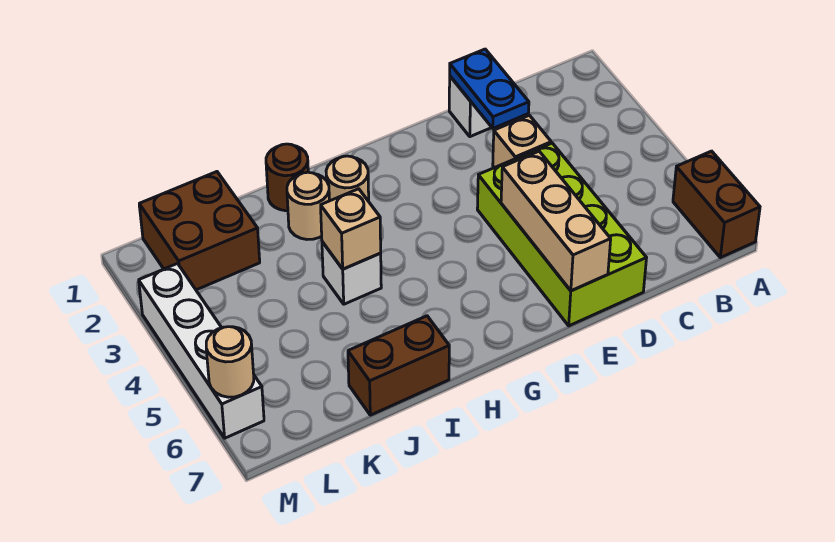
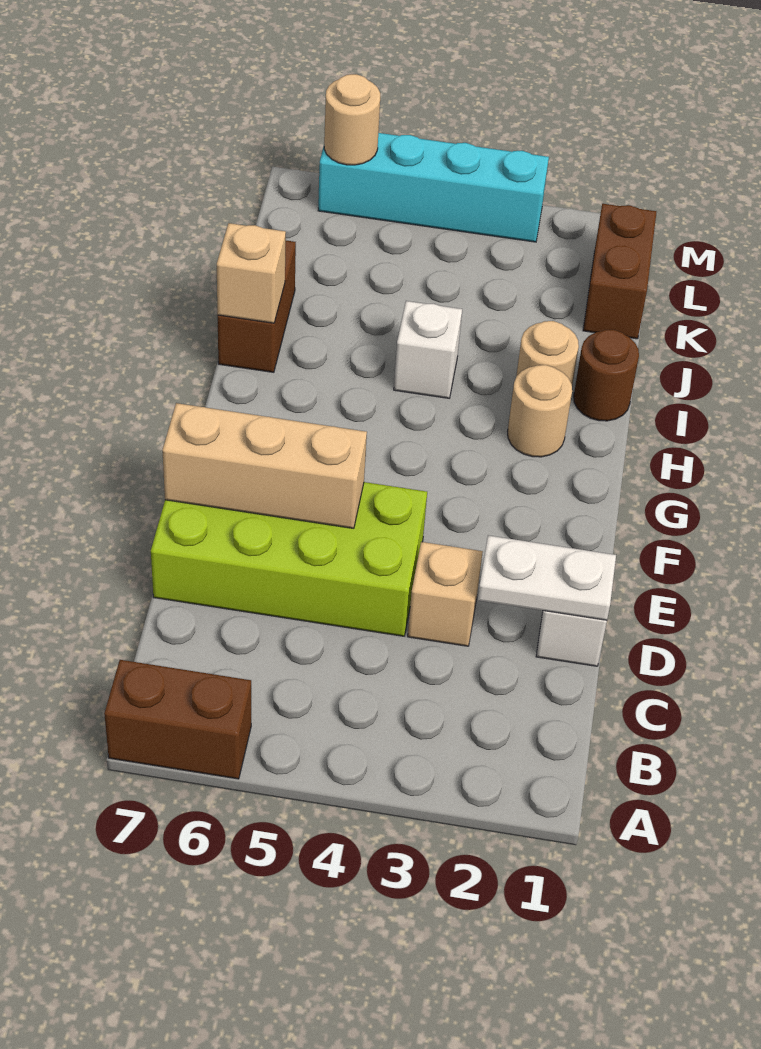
blue 1x2 plate [450,49,529,128] -> white 1x2 plate [478,535,616,620]
tan 1x1 brick [321,189,381,269] -> tan 1x1 brick moved to [217,223,286,323]
brown 2x2 brick [139,172,260,290] -> brown 1x2 brick [583,204,656,339]
white 1x4 brick [139,264,264,438] -> cyan 1x4 brick [318,133,549,242]

